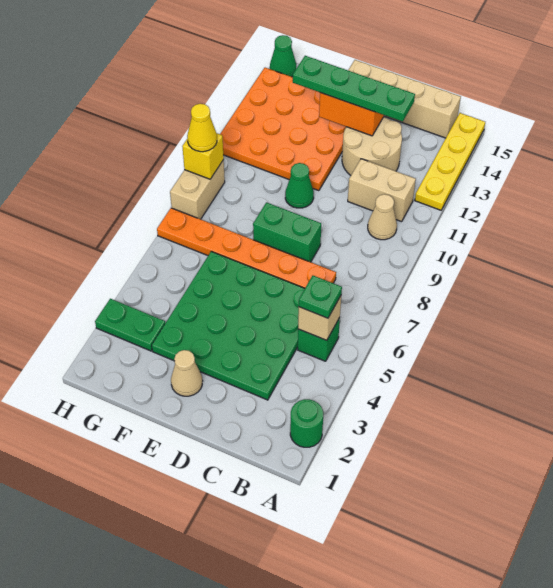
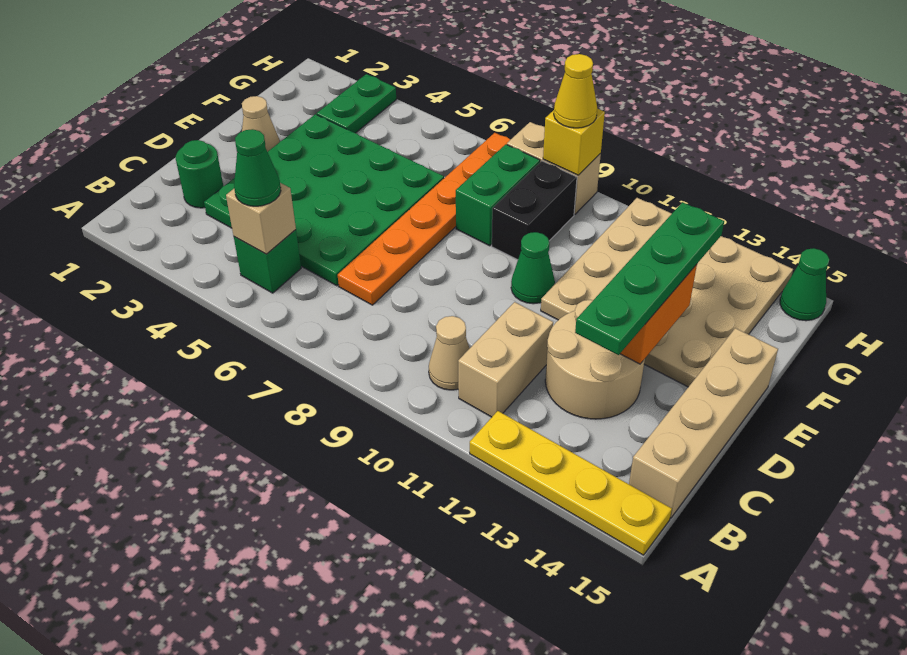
green 1x1 round brick [290,399,323,447] -> green 1x1 round brick moved to [176,140,223,208]
green 1x1 plate [299,276,342,318] -> green 1x1 cone [234,129,281,206]
green 1x2 brick [253,202,321,262] -> green 1x2 brick moved to [456,144,540,246]
orange 4x4 plate [220,68,346,191] -> tan 4x4 plate [541,198,793,387]
none -> black 1x2 brick [492,161,577,260]

